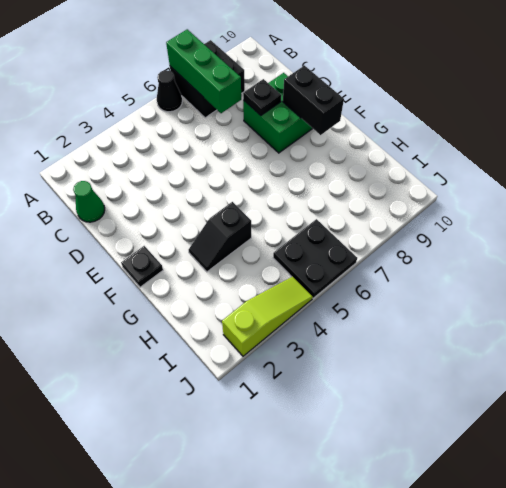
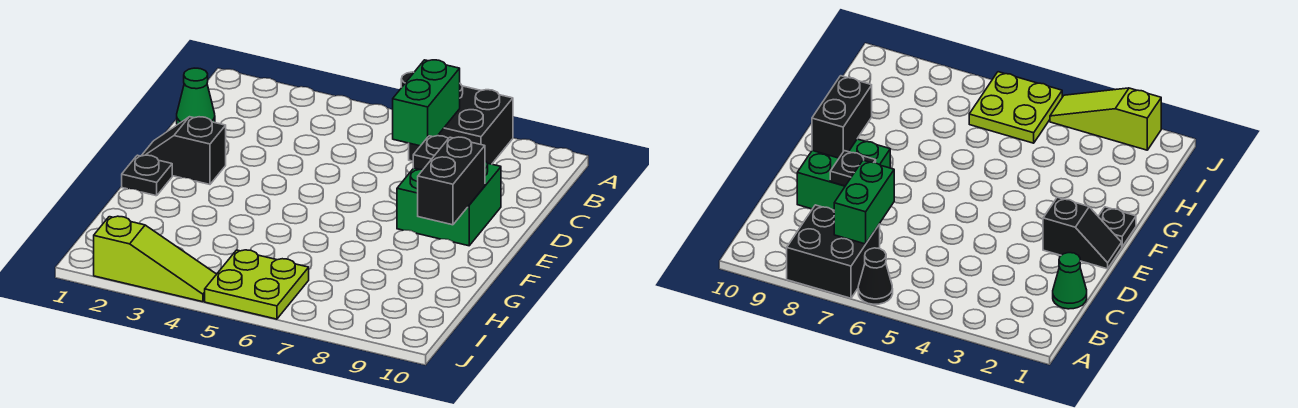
green 1x3 brick [166,29,241,113] -> green 1x2 brick [393,60,460,146]
black 1x2 slope [189,202,251,272] -> black 1x2 slope moved to [142,117,226,184]
black 2x2 plate [273,219,357,298] -> lime 2x2 plate [205,250,309,319]

